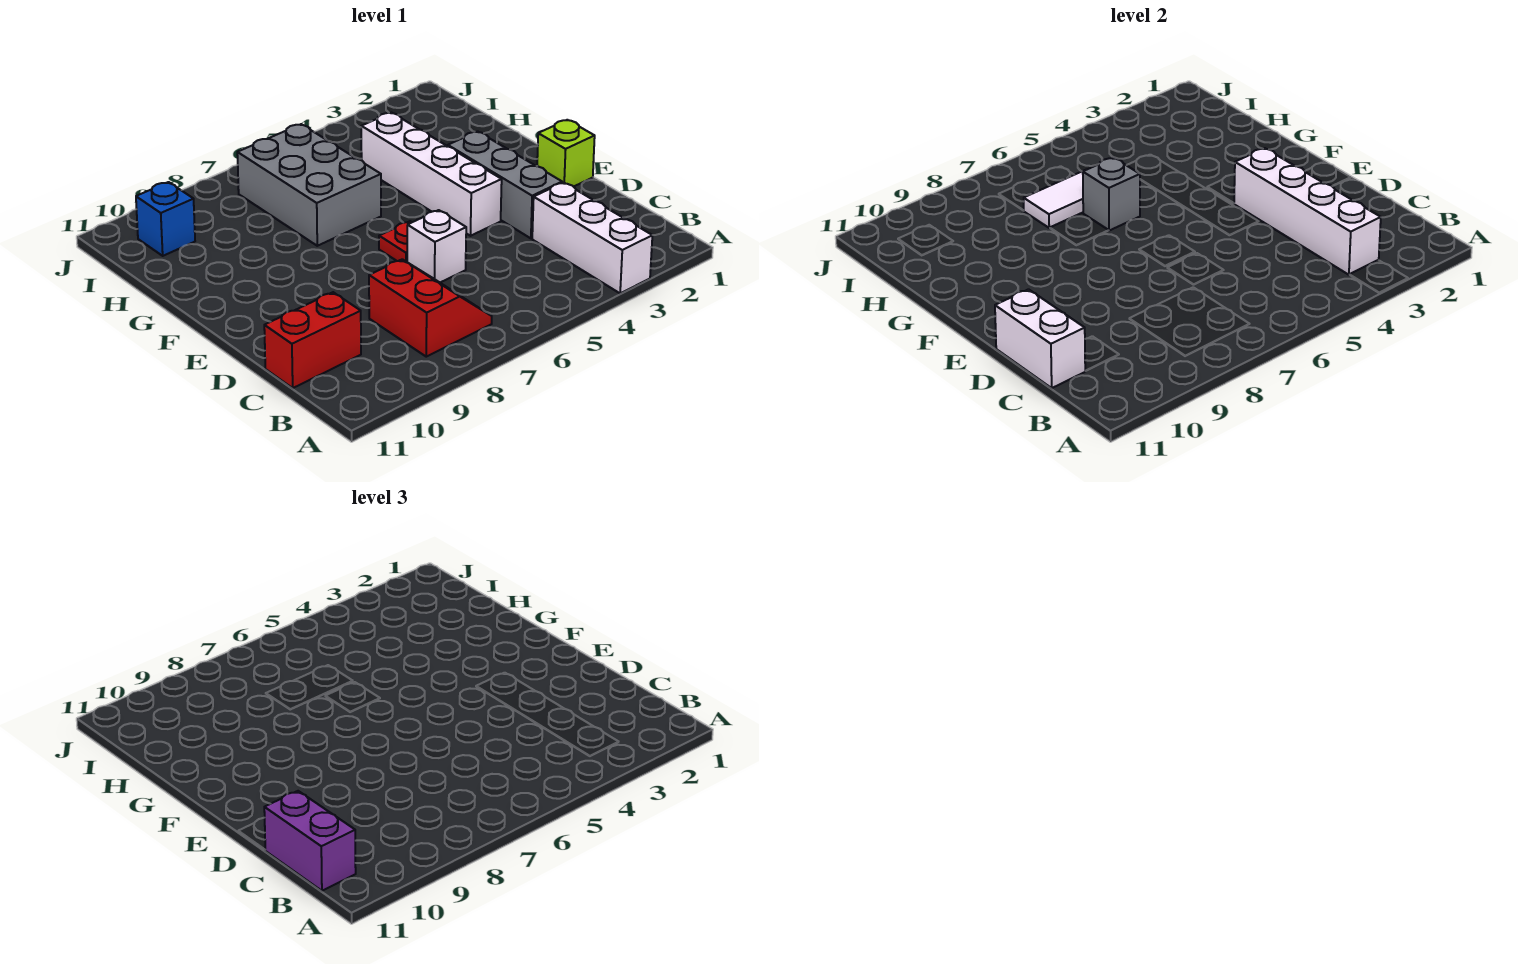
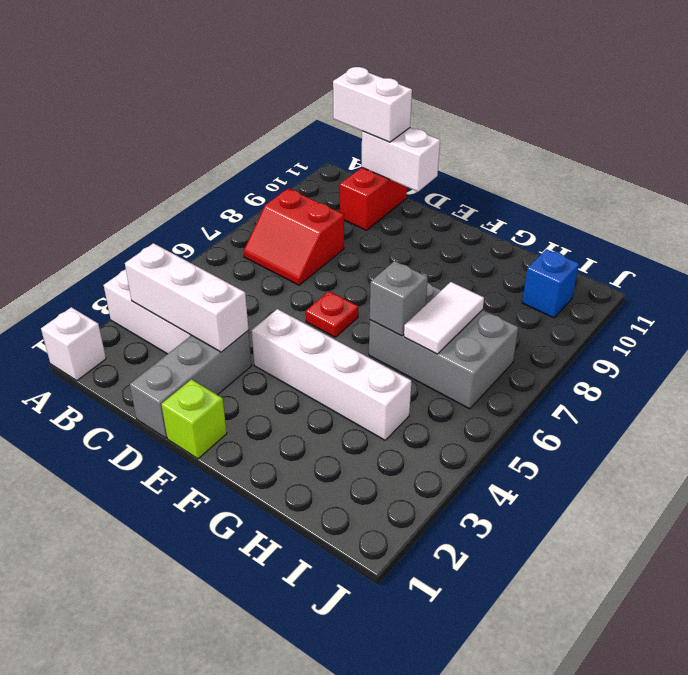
white 1x4 brick [1234,148,1381,275] -> white 1x3 brick [125,243,248,352]
purple 1x2 brick [264,791,356,891] -> white 1x2 brick [333,67,412,142]
grey 1x3 brick [448,131,562,238] -> grey 1x3 brick turned to [130,331,252,438]
white 1x1 brick [407,210,466,282] -> white 1x1 brick moved to [41,307,106,381]

